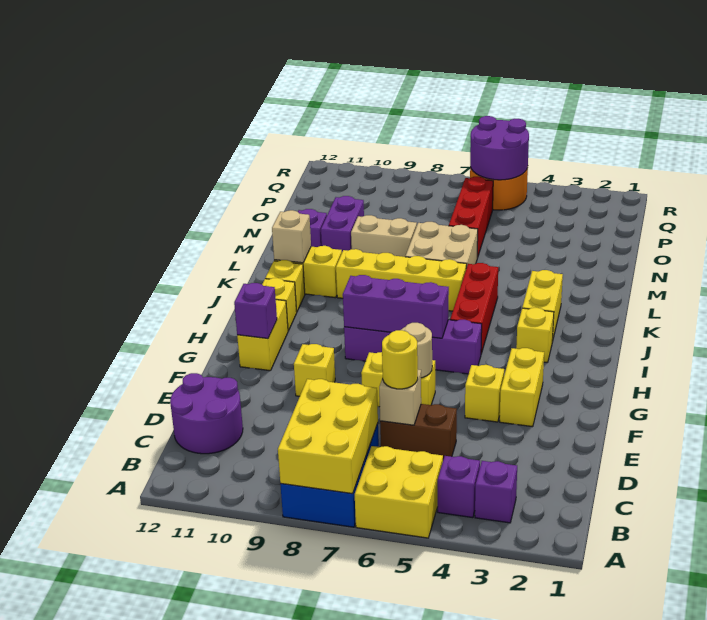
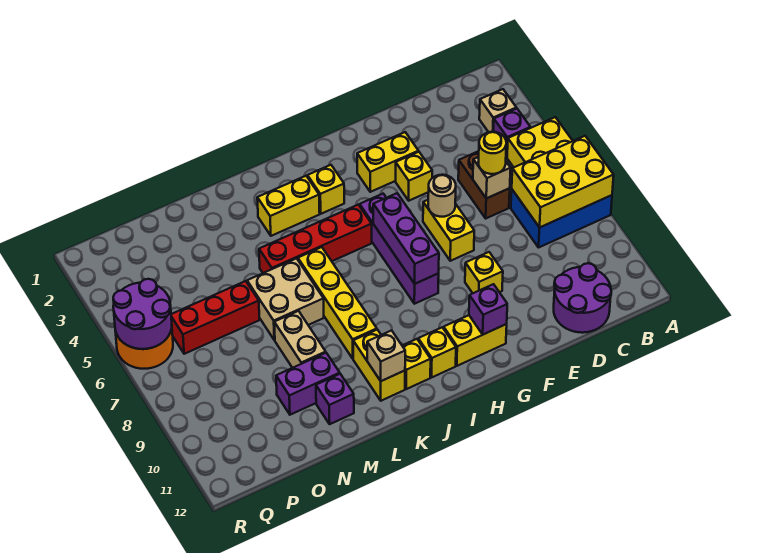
purple 1x1 brick [475,461,517,523] -> tan 1x1 brick [479,89,516,132]
red 1x3 brick [450,263,498,354] -> red 1x4 brick [259,205,372,273]

